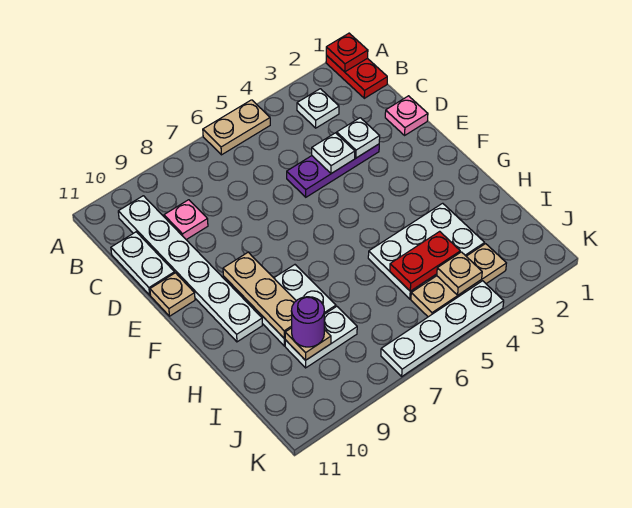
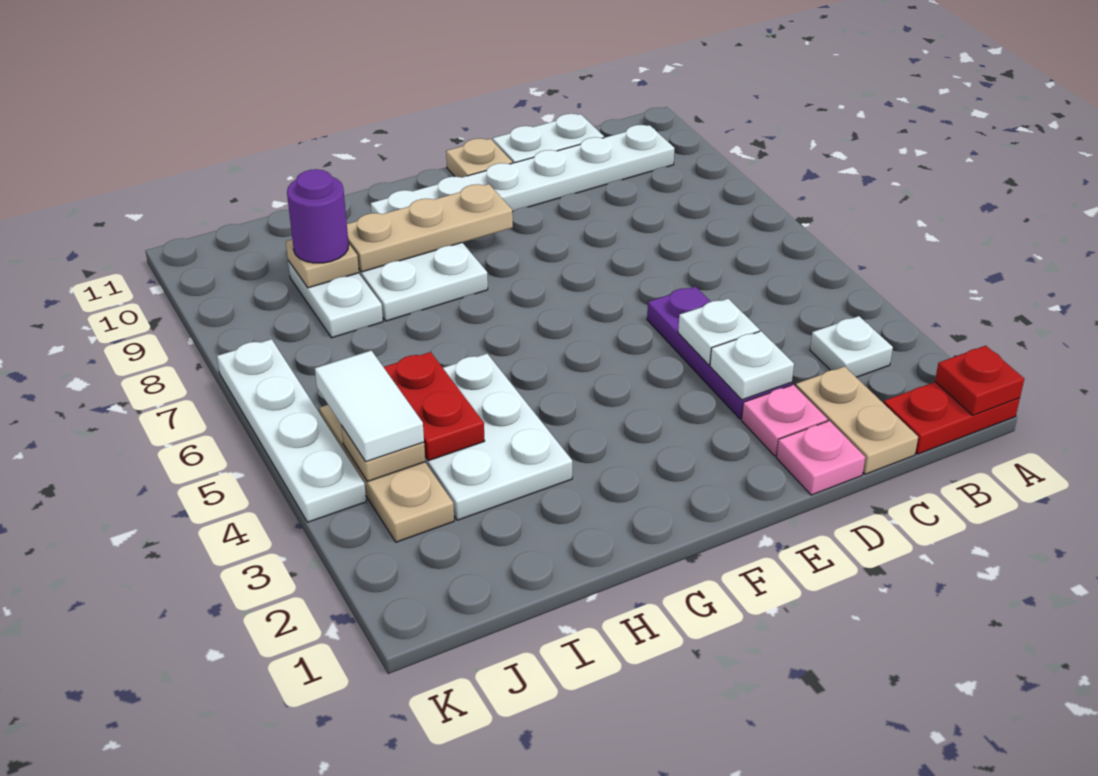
tan 1x2 plate [203,100,270,155] -> tan 1x2 plate moved to [796,366,918,474]
pink 1x1 plate [164,200,208,240] -> pink 1x1 plate moved to [742,385,828,456]
none -> white 1x2 tile [315,351,424,462]

